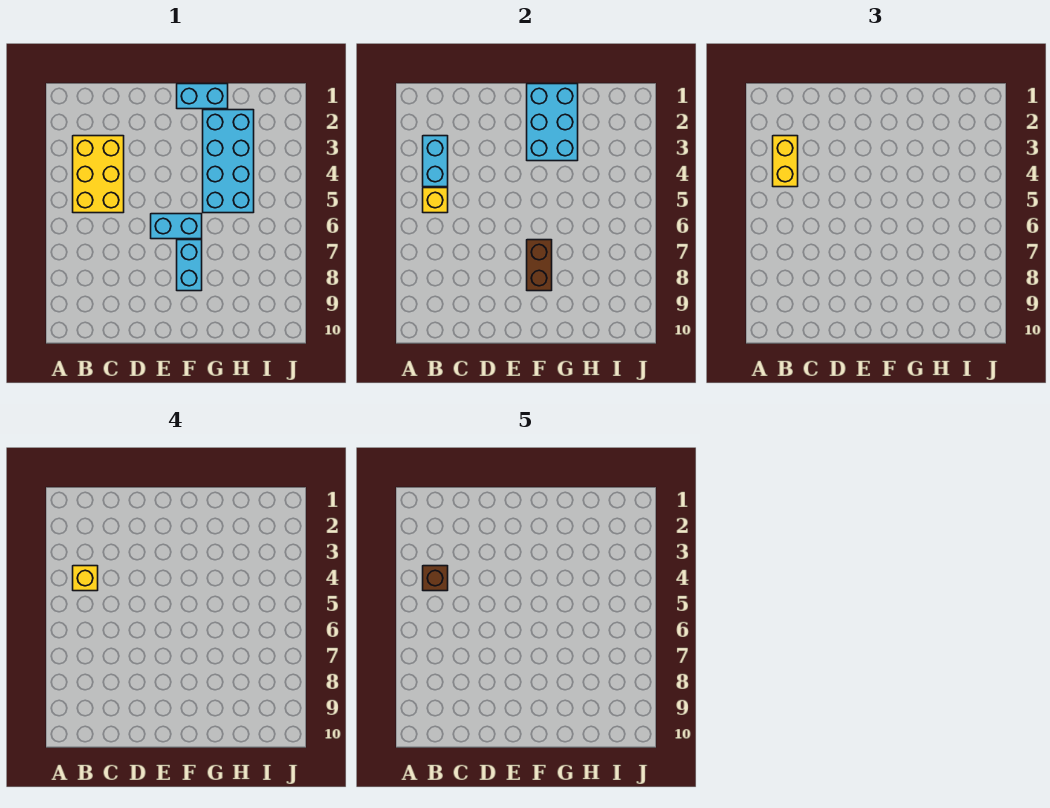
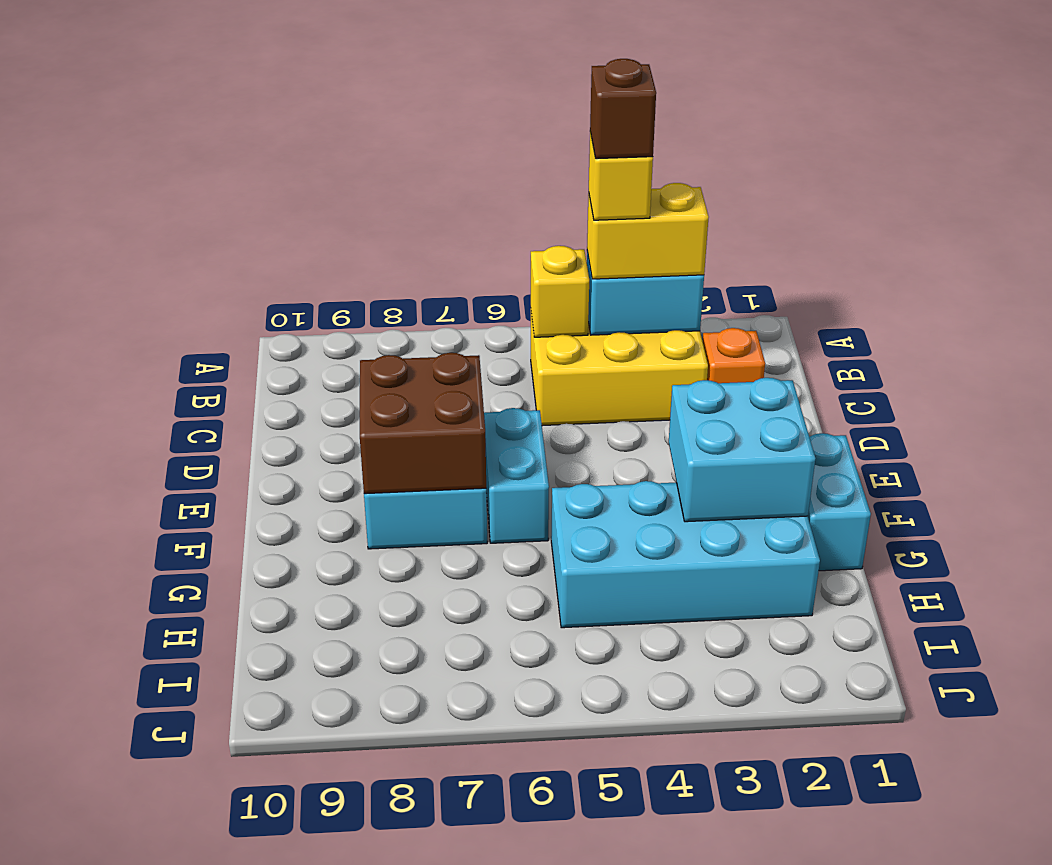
none -> orange 1x1 brick [703,328,765,383]
cyan 2x3 brick [527,84,578,161] -> cyan 2x2 brick [669,378,816,522]
brown 1x2 brick [527,240,552,291] -> brown 2x2 brick [360,353,486,494]

